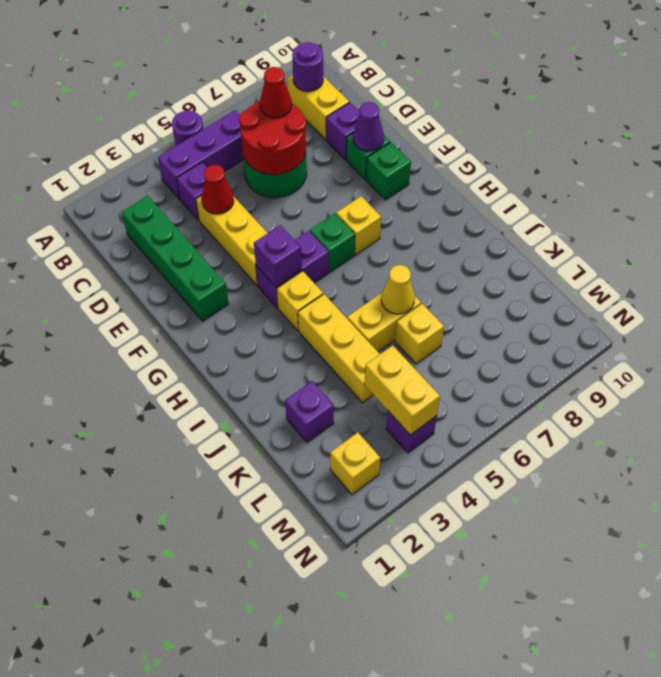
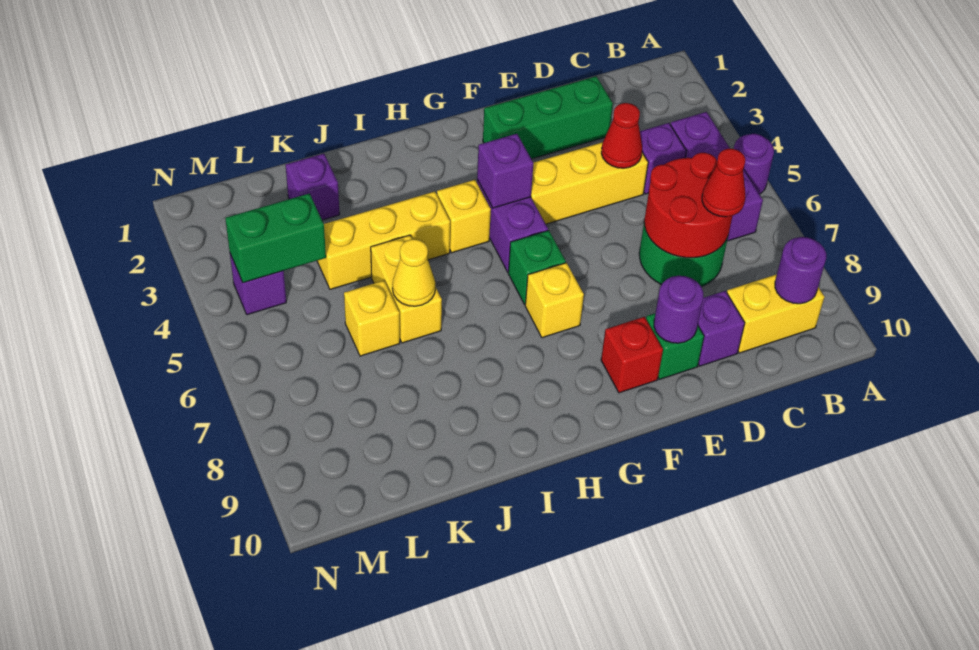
green 1x4 brick [122,196,229,321] -> green 1x3 brick [483,76,613,159]
purple 1x1 cone [353,102,384,151] -> purple 1x1 round brick [654,276,703,343]
green 1x1 brick [366,142,411,200] -> red 1x1 brick [601,317,663,393]
yellow 1x2 brick [365,345,440,435] -> green 1x2 brick [225,193,326,283]
yellow 1x1 brick [330,432,380,495] -> none

